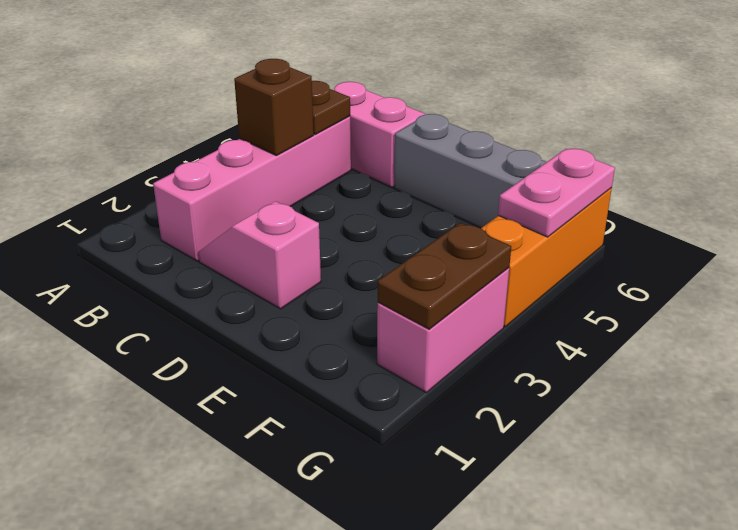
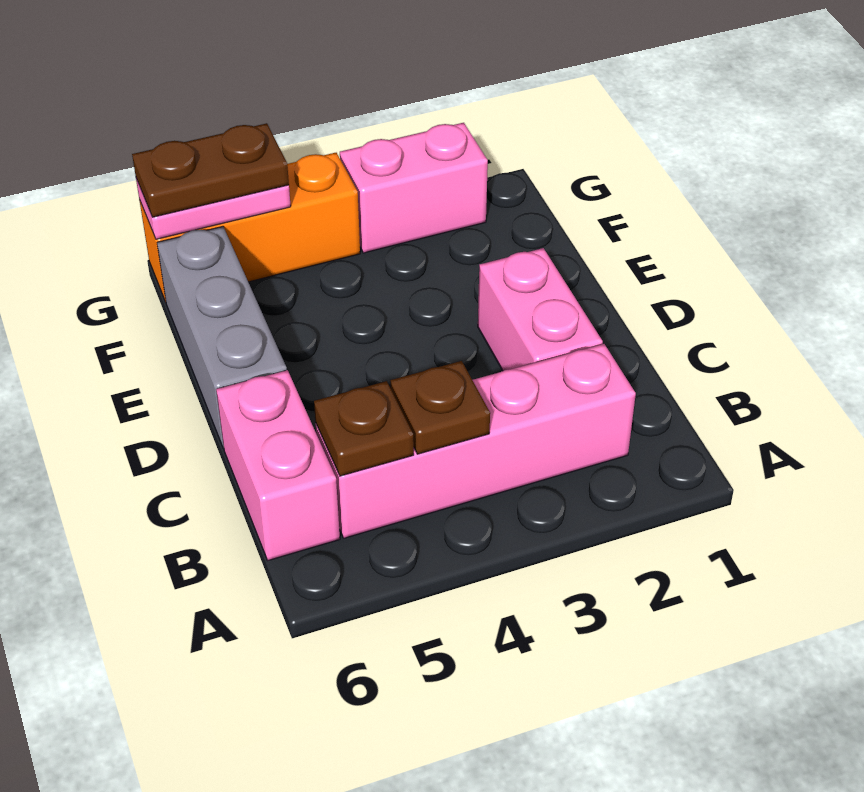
brown 1x1 brick [234,59,314,156] -> brown 1x1 plate [390,361,490,454]
pink 1x2 slope [198,202,321,309] -> pink 1x2 brick [478,248,603,371]
brown 1x2 plate [378,223,511,329] -> brown 1x2 plate moved to [132,123,289,217]

